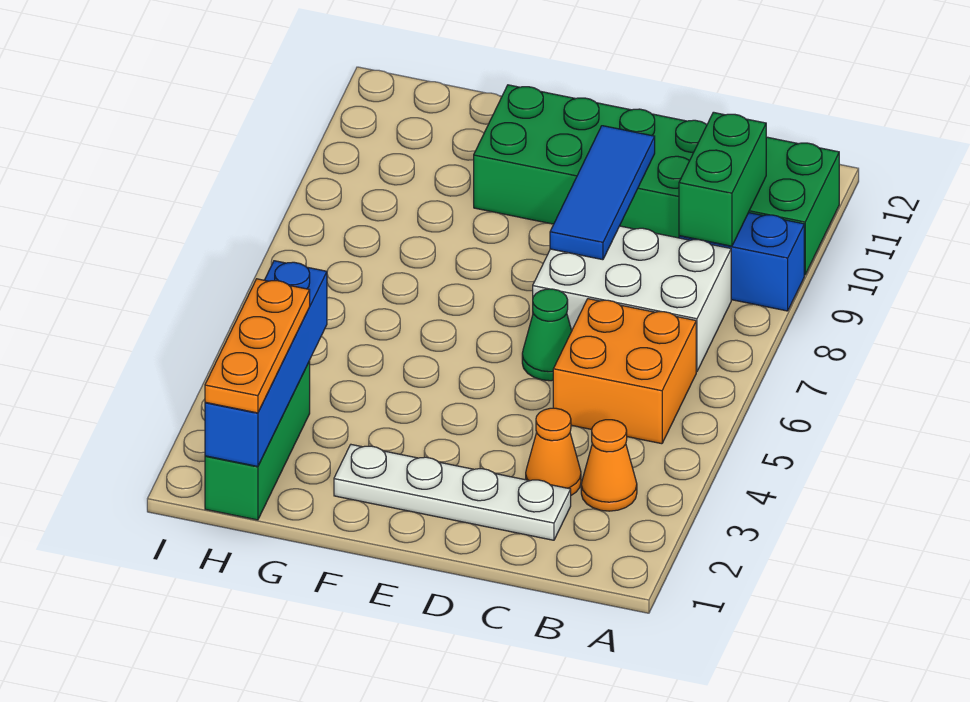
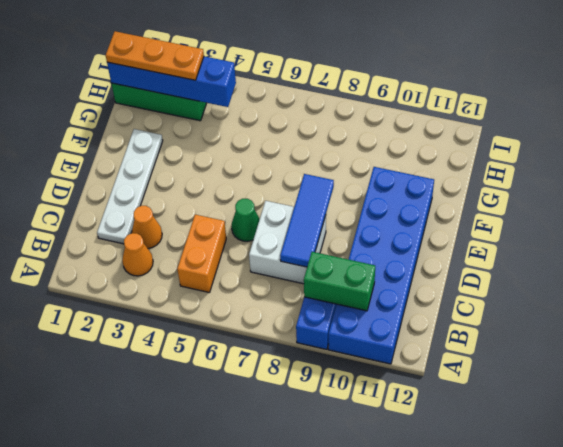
green 2x6 brick [474,85,839,275] -> blue 2x6 brick [328,167,434,364]
orange 2x2 brick [553,299,696,444] -> orange 1x2 brick [177,215,226,293]
white 2x3 brick [533,226,731,372] -> white 2x2 brick [249,201,326,284]
blue 1x3 tile [550,126,655,260] -> blue 1x3 tile turned to [280,174,334,267]

